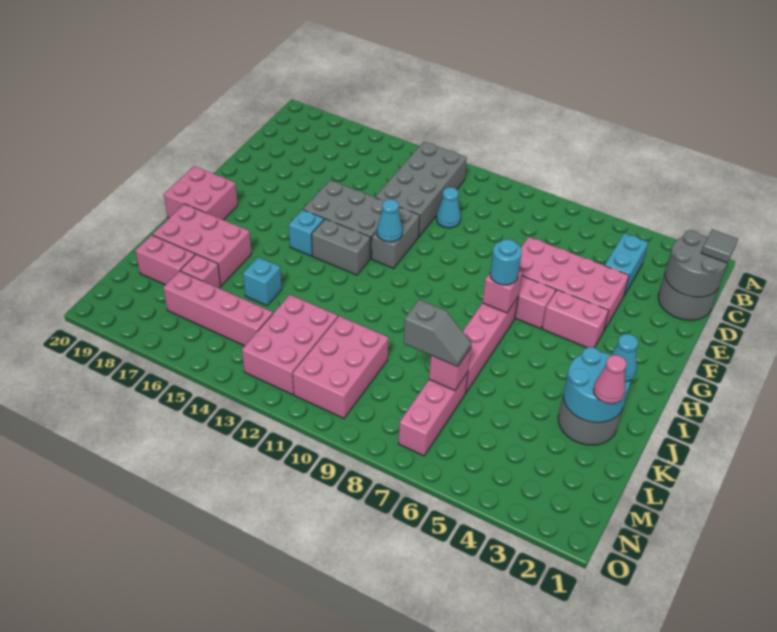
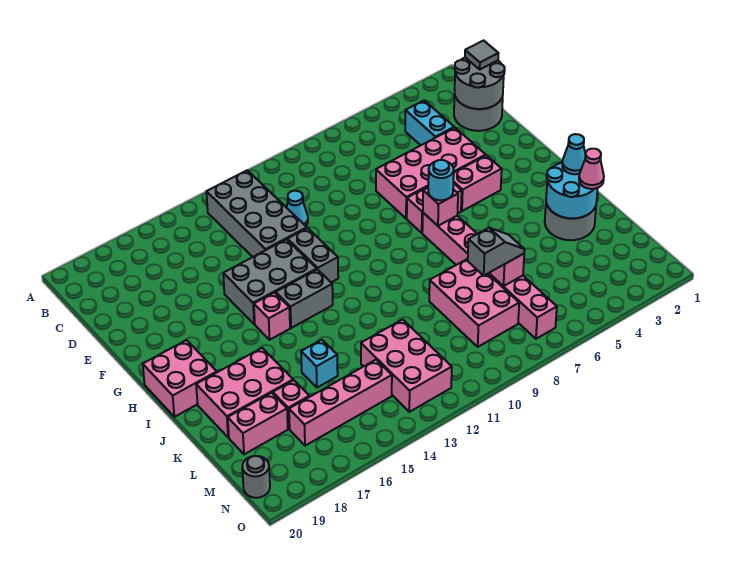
cyan 1x1 cone [377,199,403,242] -> none
cyan 1x1 brick [289,210,324,256] -> pink 1x1 brick [254,293,290,340]
pink 2x3 brick [293,316,388,418] -> pink 2x3 brick moved to [429,259,519,347]
none -> grey 1x1 round brick [242,456,270,498]

